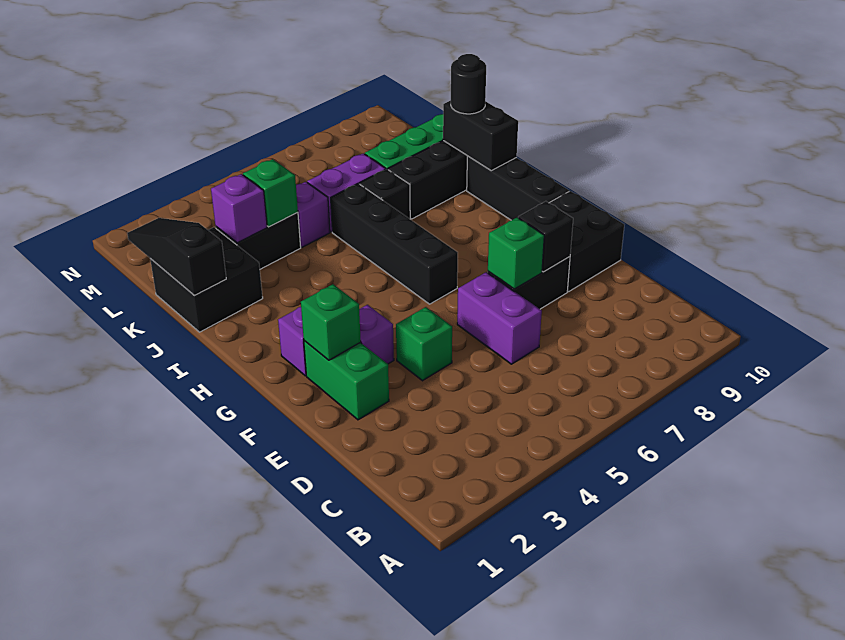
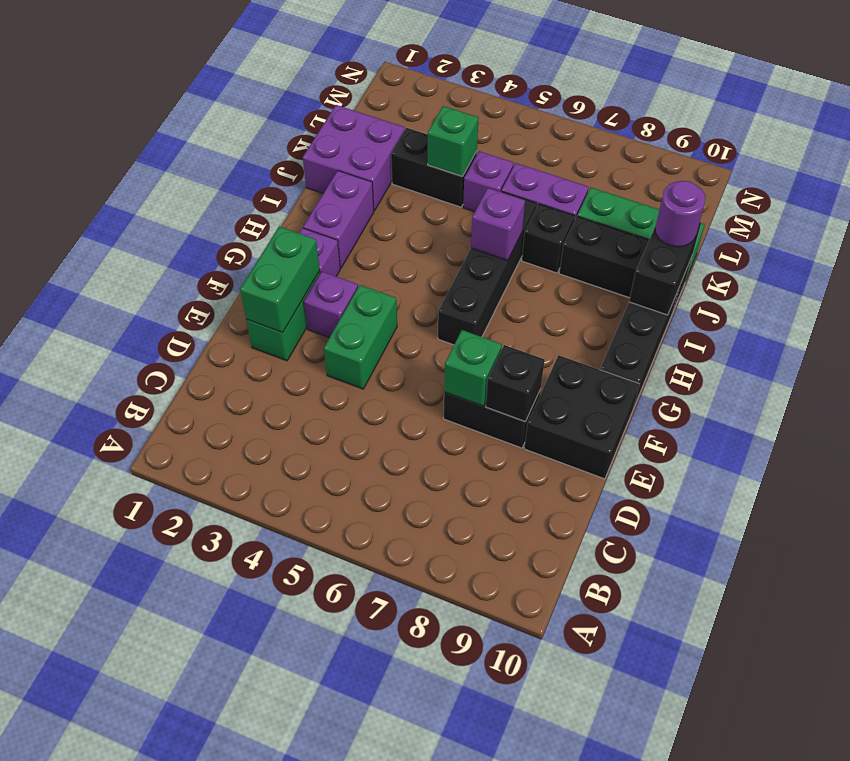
purple 1x2 brick [457,272,542,364] -> purple 1x2 brick moved to [303,171,374,268]
green 1x1 brick [396,307,452,381] -> green 1x2 brick [324,285,397,389]
green 1x1 brick [301,284,361,360] -> green 1x2 brick [240,226,320,333]
black 2x2 brick [150,227,263,332] -> purple 2x2 brick [303,105,405,211]
black 1x3 slope [127,218,226,296] -> none
black 1x1 round brick [451,54,486,114] -> purple 1x1 round brick [655,181,706,247]
purple 1x1 brick [211,174,267,243] -> purple 1x1 brick moved to [471,188,525,260]

